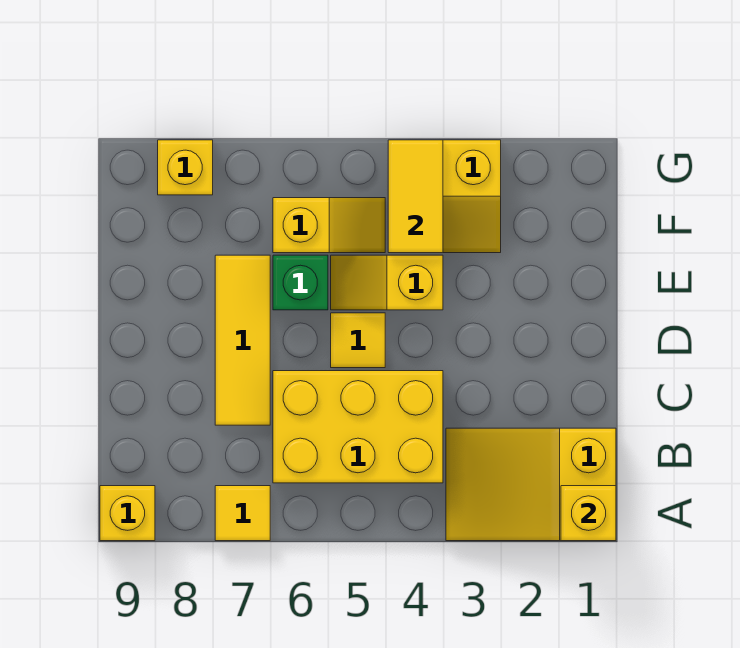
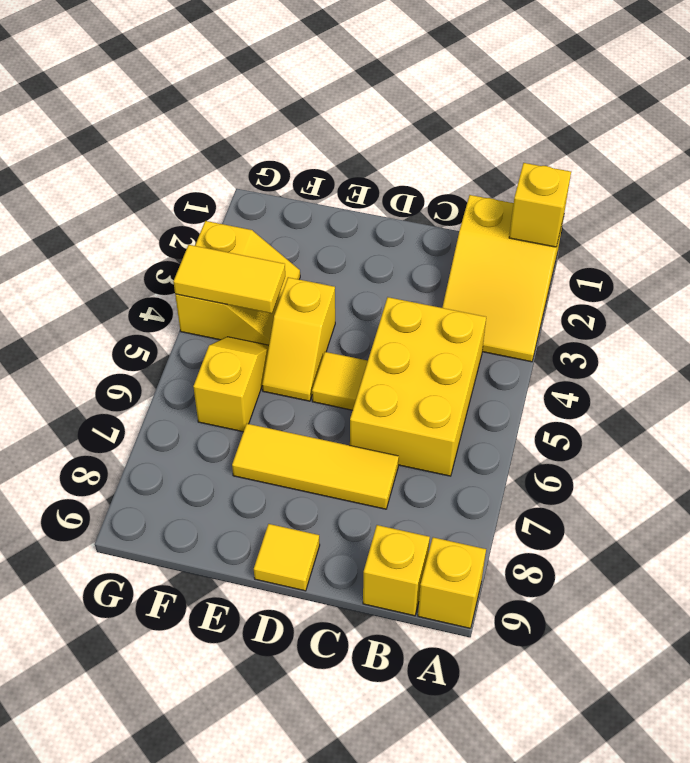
yellow 1x1 tile [215,486,270,541] -> yellow 1x1 tile moved to [254,524,320,591]
green 1x1 brick [273,255,328,310] -> none
yellow 1x1 brick [158,140,213,195] -> yellow 1x1 brick moved to [363,525,430,616]

